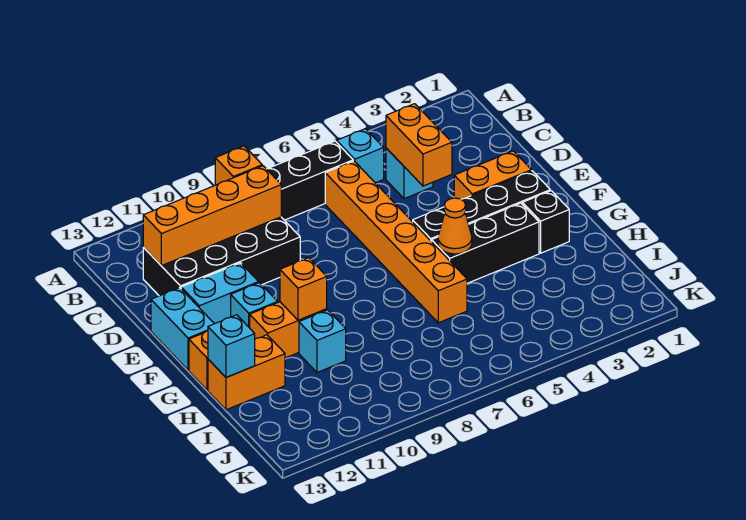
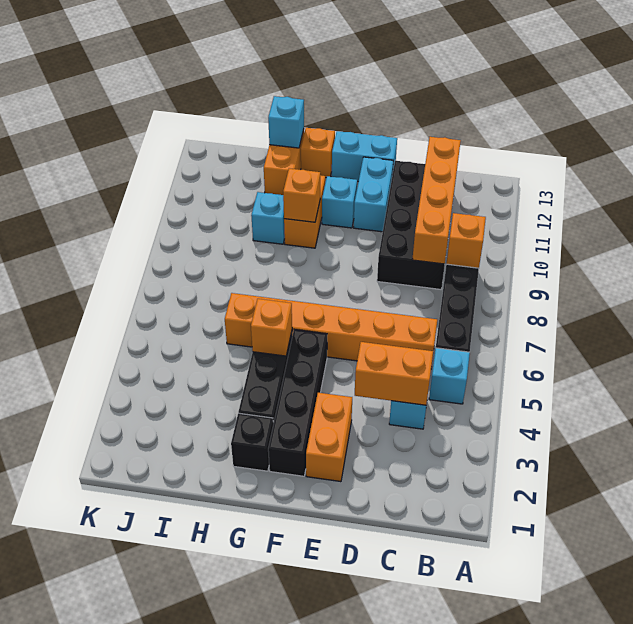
orange 1x1 cone [438,198,472,254] -> orange 1x1 brick [251,299,292,356]

